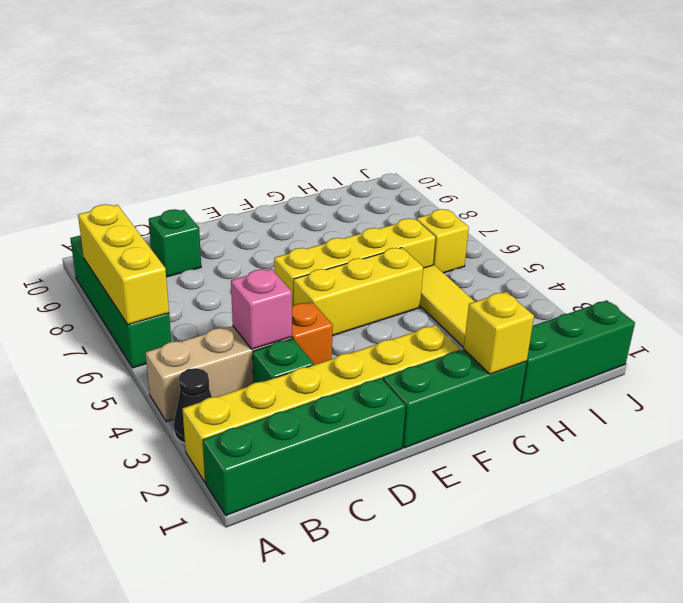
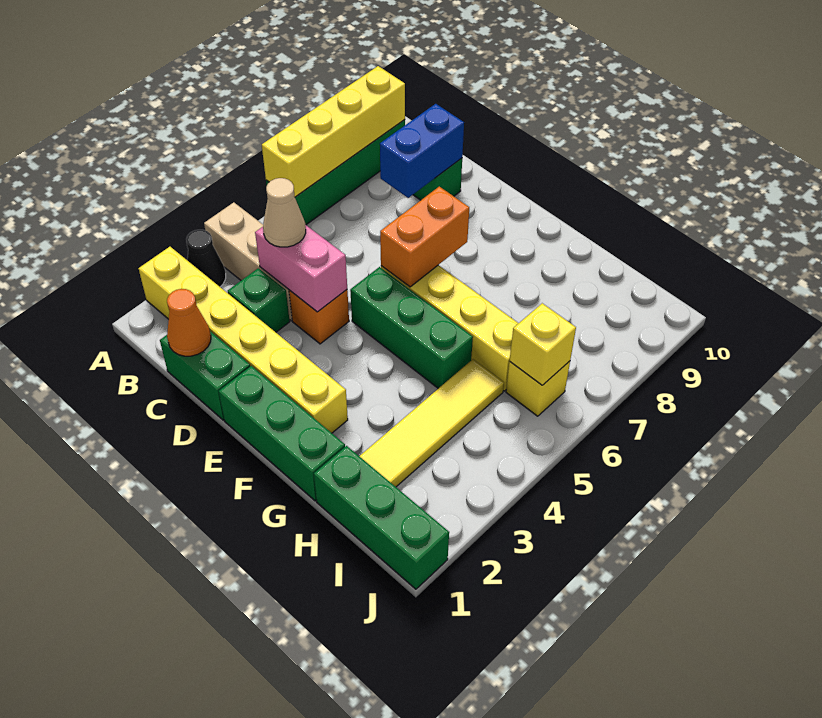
green 1x4 brick [203,378,406,515] -> green 1x2 brick [160,331,250,420]
yellow 1x3 brick [78,204,169,325] -> yellow 1x4 brick [262,66,405,197]
none -> orange 1x1 cone [167,289,211,356]
pink 1x1 brick [231,269,292,349] -> pink 1x2 brick [255,225,347,312]
none -> tan 1x1 cone [263,178,306,247]
none -> blue 1x2 brick [380,104,464,198]
yellow 1x3 brick [294,248,423,336] -> green 1x3 brick [350,267,473,388]
none -> orange 1x2 brick [380,187,469,287]
yellow 1x1 brick [464,292,534,374] -> yellow 1x1 brick moved to [510,303,576,385]

